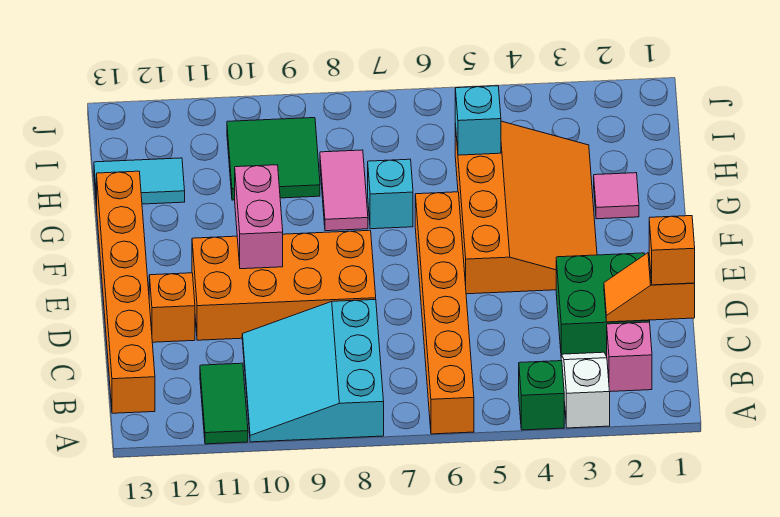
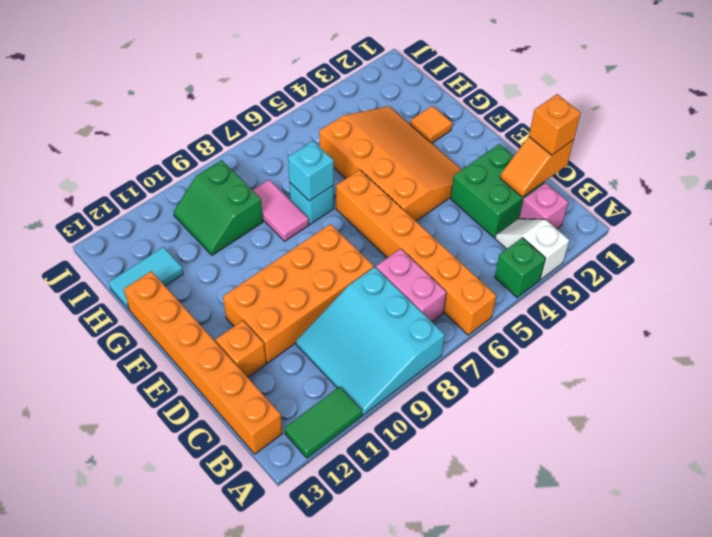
green 1x2 tile [200,363,248,444] -> green 1x2 tile turned to [284,387,362,458]
pink 1x2 brick [235,165,283,269] -> pink 1x2 brick moved to [376,249,446,322]
pink 1x1 tile [594,173,639,219] -> orange 1x1 tile [410,106,452,143]
cyan 1x1 brick [455,86,501,155] -> cyan 1x1 brick moved to [288,141,334,201]
green 2x2 tile [227,118,320,200] -> green 2x2 slope [173,160,263,255]

